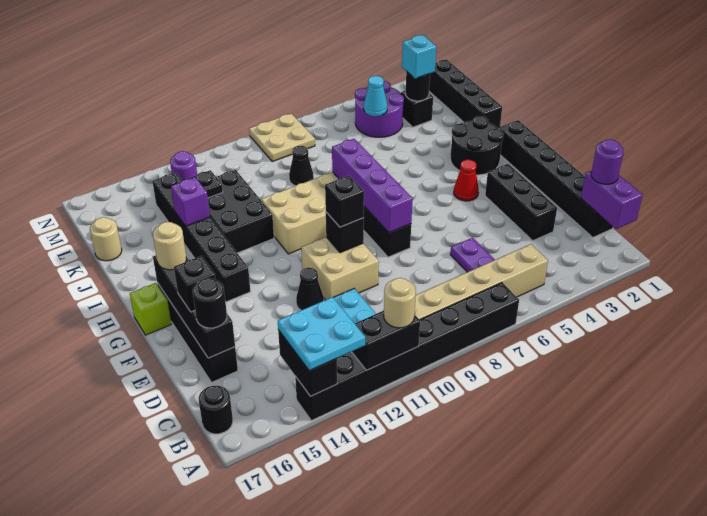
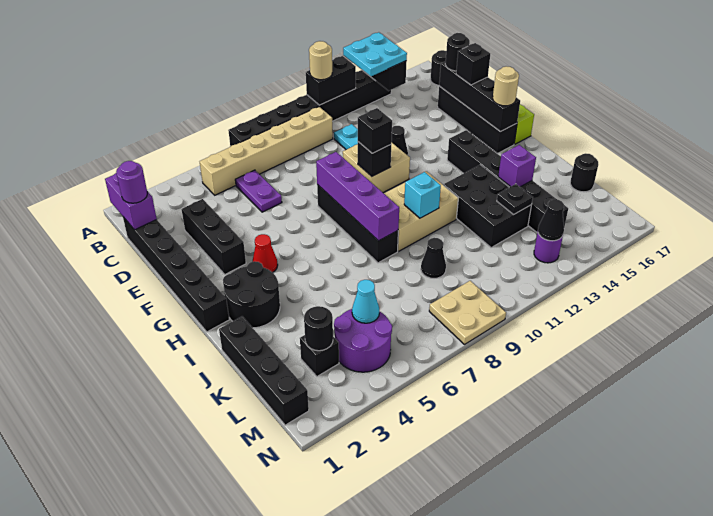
tan 1x1 round brick [90,217,122,261] -> black 1x1 round brick [570,153,598,192]
cyan 1x1 brick [402,35,436,79] -> cyan 1x1 brick moved to [404,172,441,218]
none -> black 1x1 cone [538,199,564,241]

